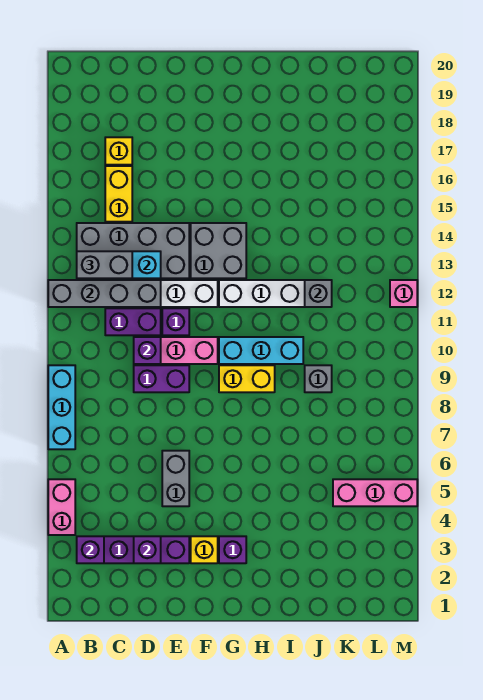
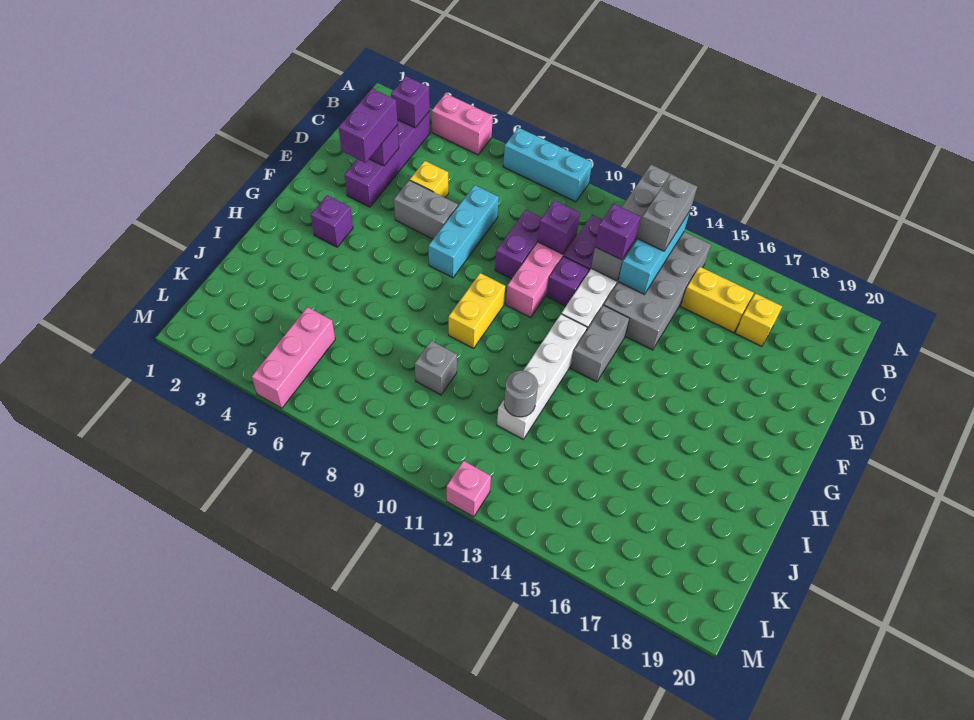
none -> purple 1x2 brick [339,89,398,163]
none -> purple 1x1 brick [595,204,641,260]
yellow 1x1 brick [191,536,218,563] -> yellow 1x1 brick moved to [410,161,448,197]
grey 2x2 brick [191,223,246,278] -> grey 1x2 brick [571,305,630,382]
cyan 1x3 brick [219,337,303,364] -> cyan 1x3 brick moved to [429,185,499,278]
grey 1x1 brick [305,280,332,307] -> grey 1x1 round brick [504,370,538,417]

